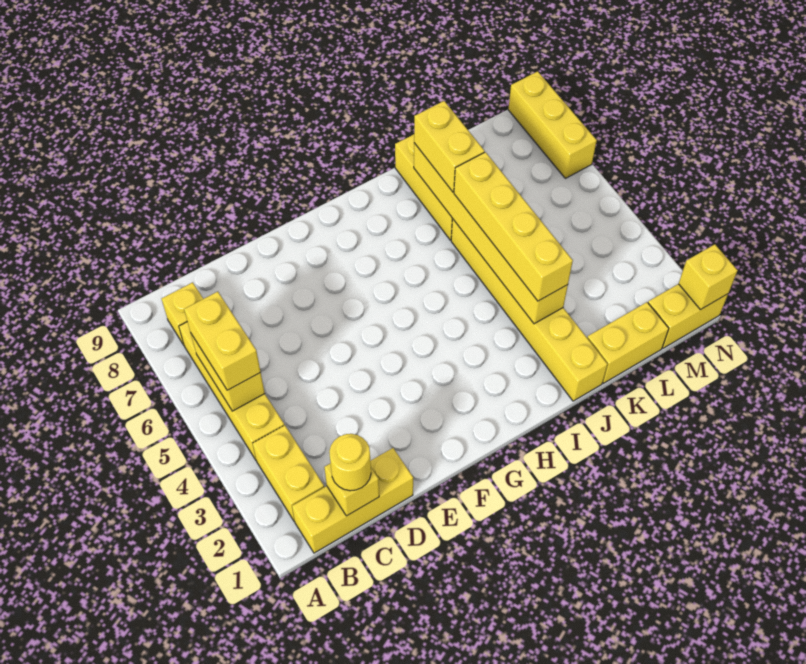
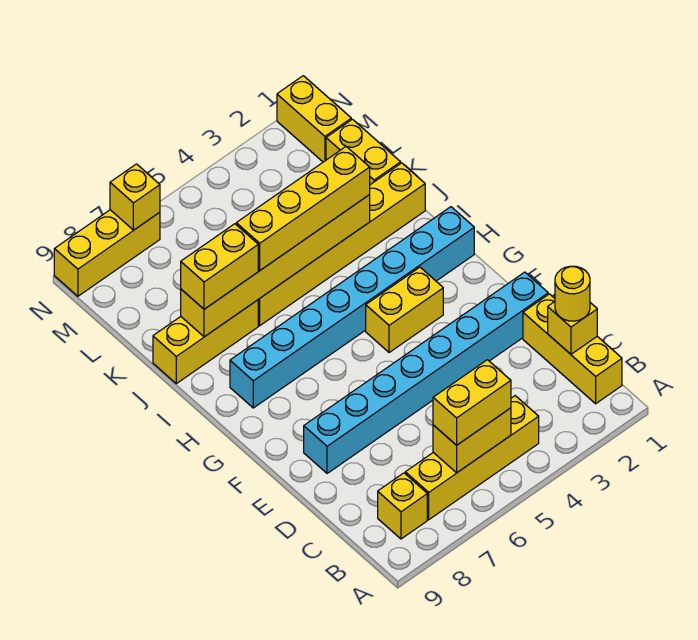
yellow 1x2 brick [253,425,324,522] -> yellow 1x2 brick moved to [366,267,443,353]
none -> cyan 1x8 brick [304,272,548,473]
none -> cyan 1x8 brick [230,207,474,408]
yellow 1x1 brick [679,244,738,309] -> yellow 1x1 brick moved to [110,164,160,230]

